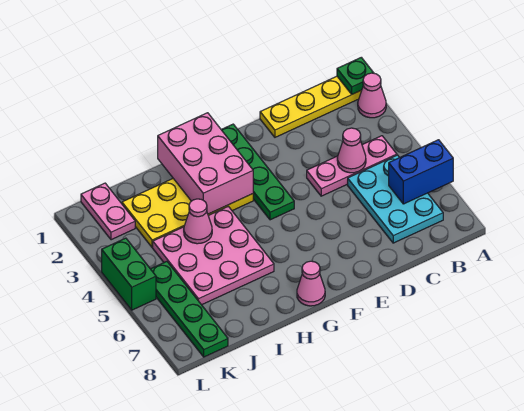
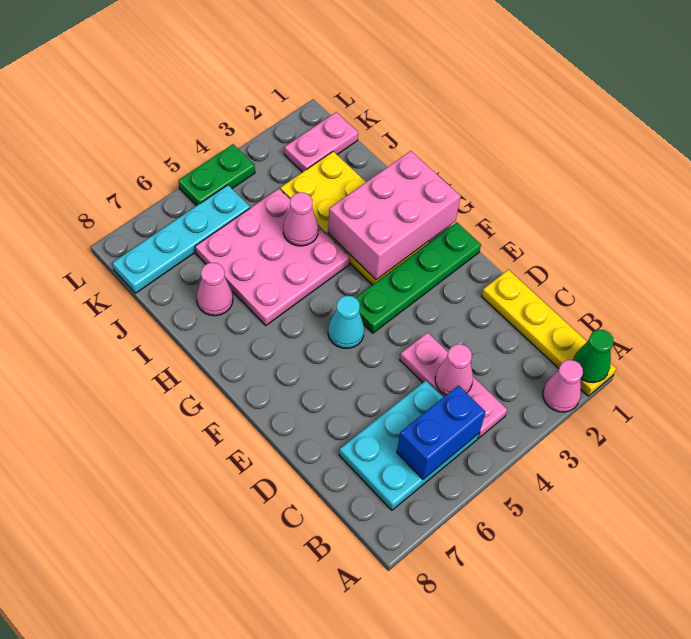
green 1x1 plate [337,57,373,94] -> green 1x1 cone [573,330,613,383]
blue 1x2 brick [389,140,453,204] -> blue 1x2 brick turned to [397,385,485,479]
none -> cyan 1x1 cone [328,296,364,348]
pink 1x1 cone [297,261,325,306] -> pink 1x1 cone moved to [197,263,233,316]
green 1x4 plate [151,261,228,357] -> cyan 1x4 plate [113,185,250,293]
green 1x2 brick [102,238,156,310] -> green 1x2 plate [178,144,255,206]

